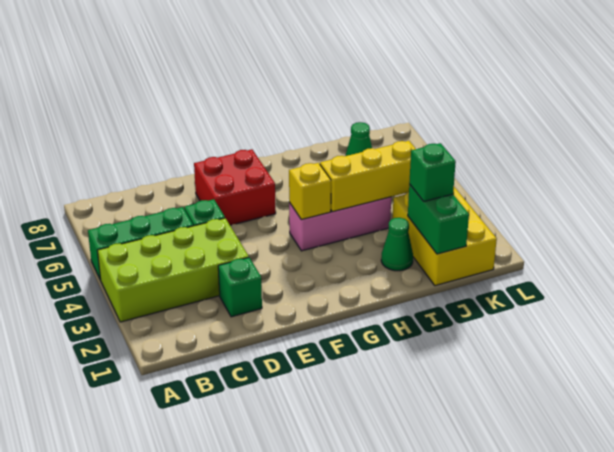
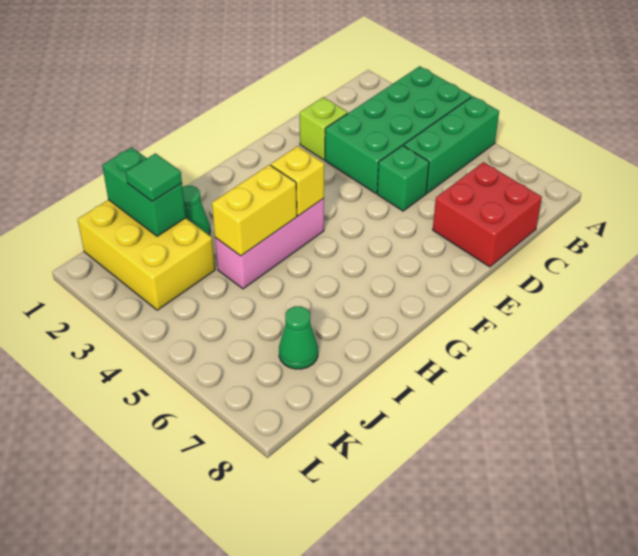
lime 2x4 brick [97,218,249,322] -> green 2x4 brick [325,66,471,193]
green 1x1 brick [218,258,262,317] -> lime 1x1 brick [300,97,348,160]
red 2x2 brick [194,150,276,225] -> red 2x2 brick moved to [433,162,542,267]
yellow 1x3 brick [320,141,416,212] -> yellow 1x2 brick [212,165,297,256]
green 1x1 brick [409,143,456,201] -> green 1x1 tile [126,153,182,202]

